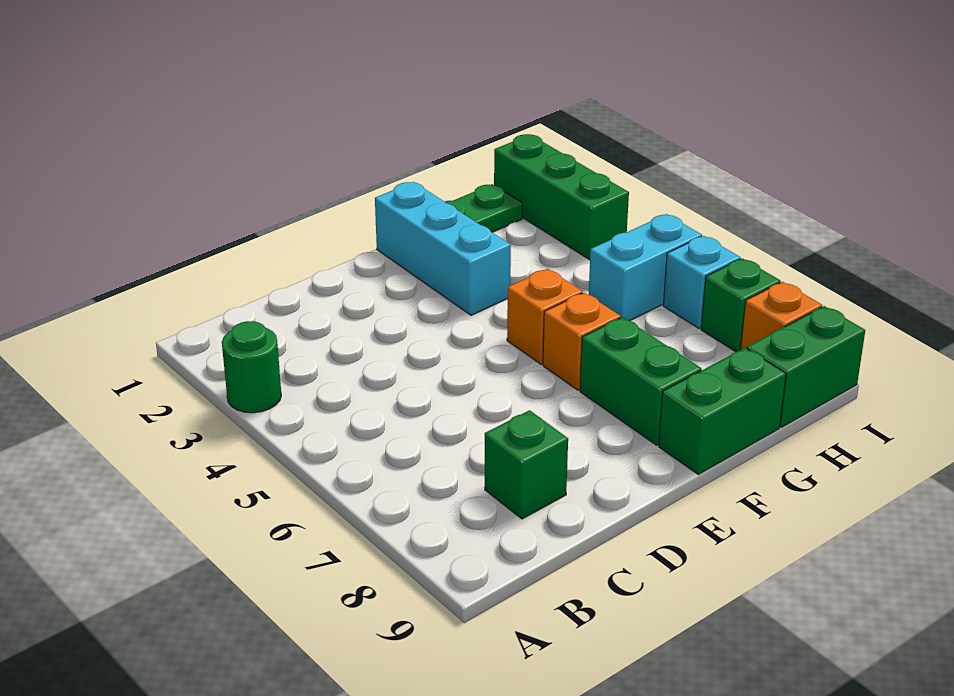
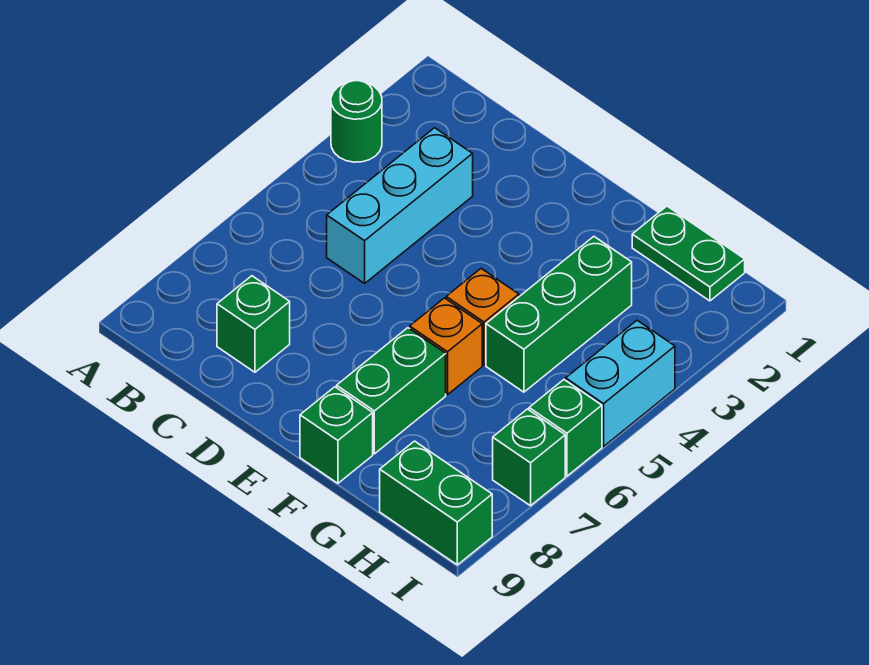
cyan 1x3 brick [375,182,511,315] -> cyan 1x3 brick moved to [327,128,473,283]
green 1x2 brick [659,348,786,475] -> green 1x1 brick [300,387,373,483]
cyan 1x2 brick [589,214,702,321] -> cyan 1x2 brick turned to [566,320,675,446]
green 1x3 brick [494,134,629,260] -> green 1x3 brick moved to [486,237,632,392]
cyan 1x1 brick [663,236,741,328] -> green 1x1 brick [529,380,602,476]
orange 1x1 brick [741,282,822,350] -> none

